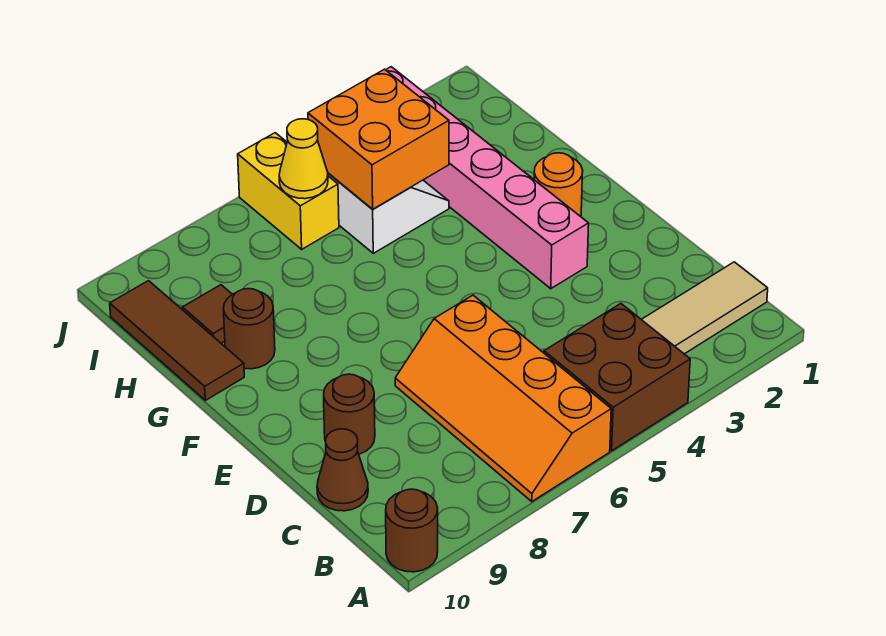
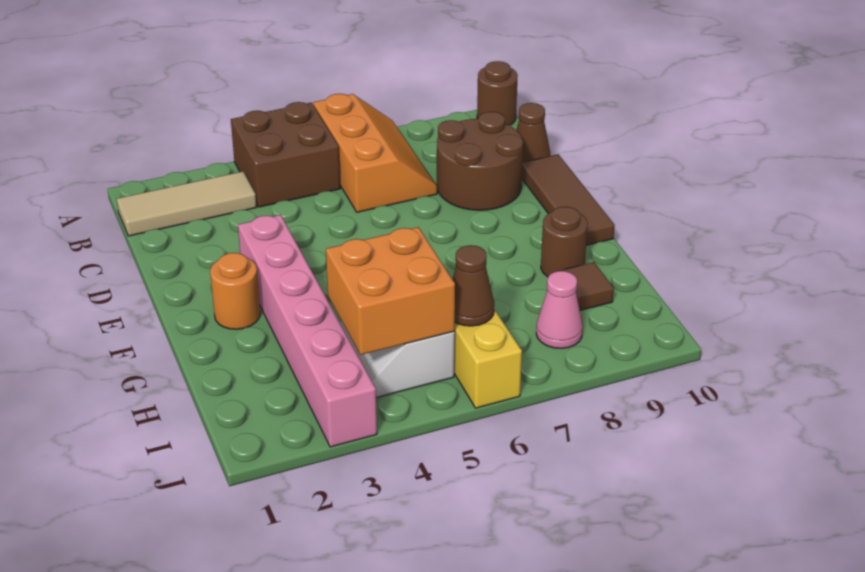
orange 2x4 slope [395,295,611,501] -> orange 2x3 slope [313,94,437,212]
brown 1x1 round brick [324,374,375,454] -> brown 2x2 round brick [437,112,523,210]
brown 1x3 tile [110,281,244,400] -> brown 1x3 tile moved to [522,155,615,245]
yellow 1x1 cone [279,119,328,199] -> brown 1x1 cone [452,245,494,326]
none -> pink 1x1 cone [536,271,583,348]

